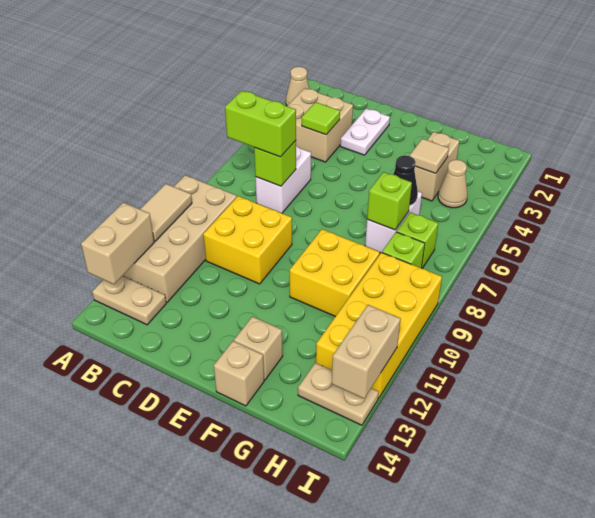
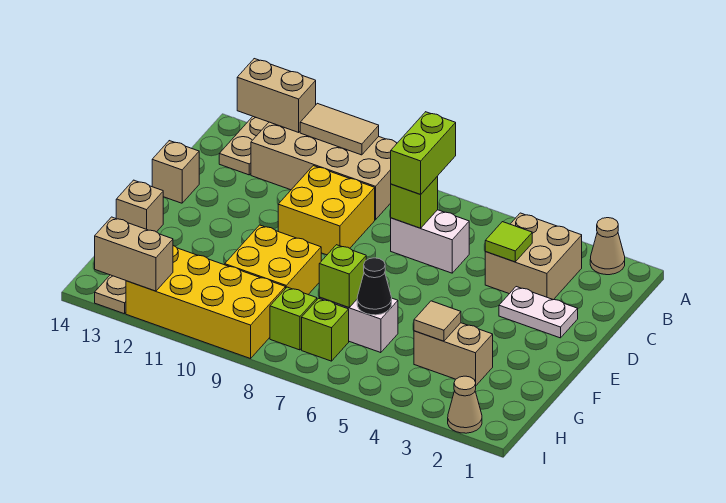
tan 1x1 brick [234,317,283,380] -> tan 1x1 brick moved to [152,141,199,203]
tan 1x1 cone [438,160,468,208] -> tan 1x1 cone moved to [448,376,482,433]

